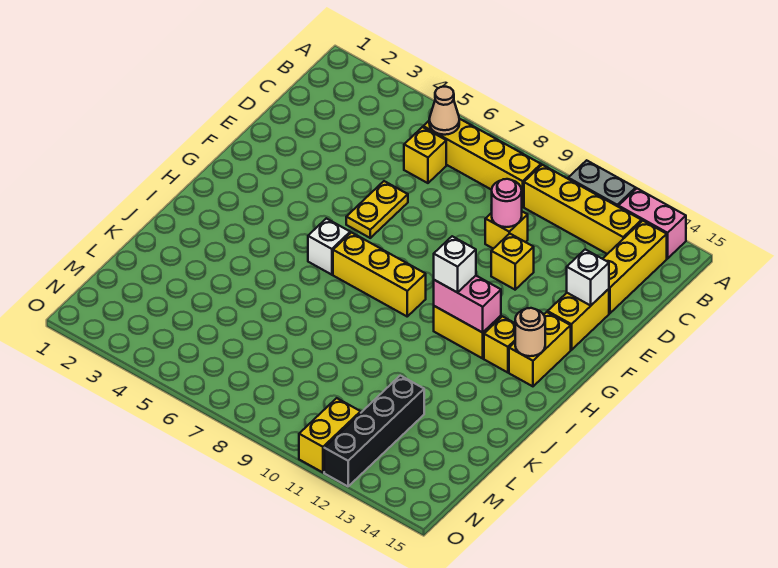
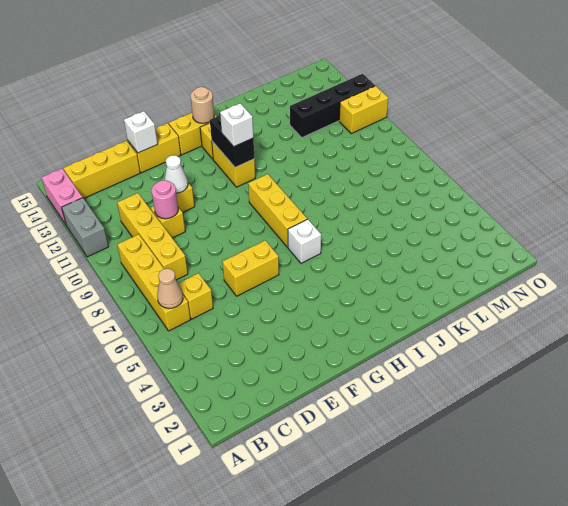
yellow 1x4 brick [524,165,642,254] -> yellow 1x4 brick moved to [117,193,188,280]
yellow 1x2 plate [346,181,408,238] -> yellow 1x2 brick [222,240,279,296]
none -> white 1x1 cone [165,155,188,193]
pink 1x2 brick [434,276,501,333] -> black 1x2 brick [210,115,254,167]

